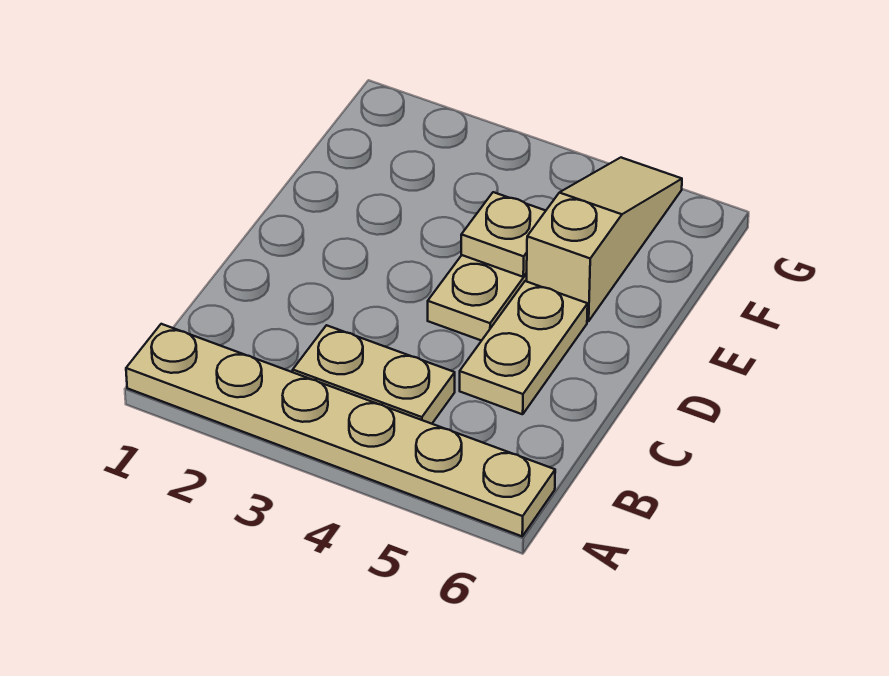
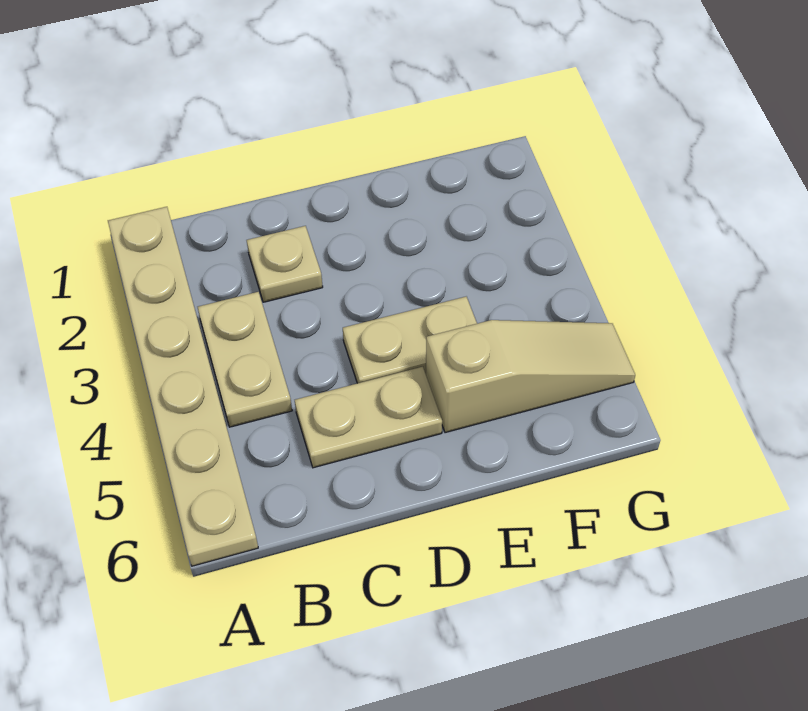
tan 1x1 plate [461,192,546,277] -> tan 1x1 plate moved to [247,226,323,302]

